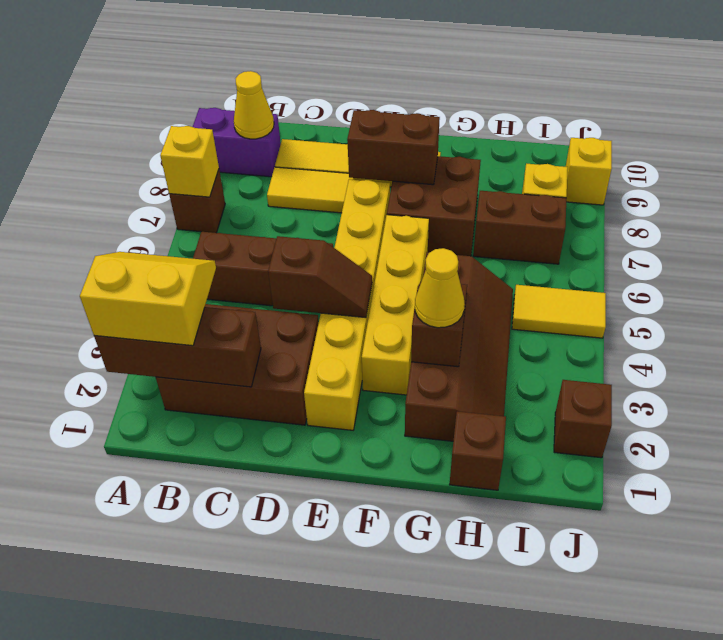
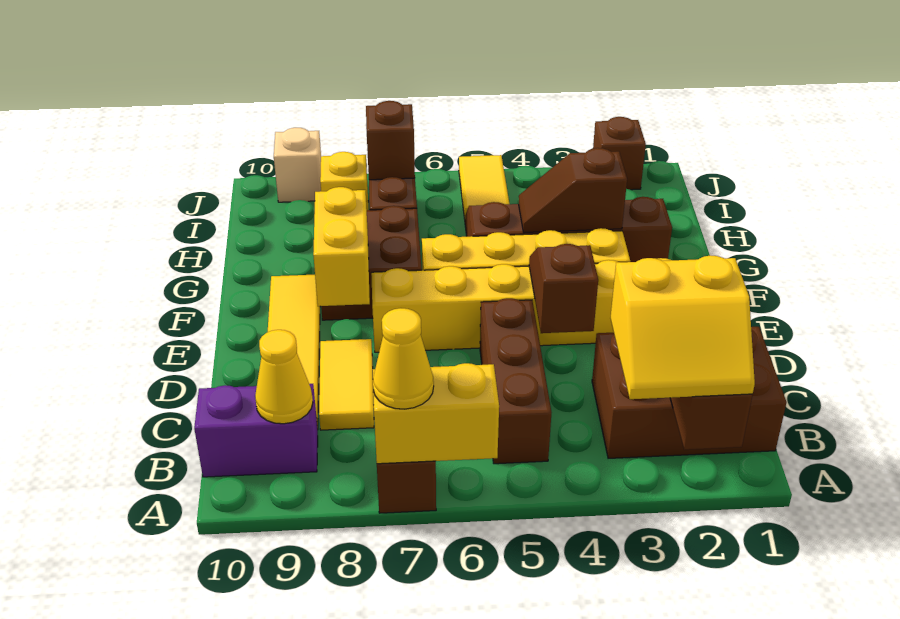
yellow 2x2 slope [80,252,216,346] -> yellow 2x2 slope turned to [610,255,755,399]
yellow 1x1 brick [160,126,219,197] -> yellow 1x2 brick [373,363,499,464]
purple 1x2 brick [193,108,281,177] -> purple 1x2 brick turned to [194,384,318,477]
brown 2x3 brick [156,304,319,425] -> brown 2x3 brick turned to [592,327,787,458]
brown 1x2 brick [347,110,440,185] -> yellow 1x2 brick [313,187,370,306]
yellow 1x1 cone [415,248,465,328] -> yellow 1x1 cone moved to [373,308,434,409]
brown 1x1 brick [450,411,506,490] -> brown 1x1 brick moved to [366,101,415,180]
yellow 1x1 brick [566,138,612,205] -> tan 1x1 brick [274,128,321,202]

